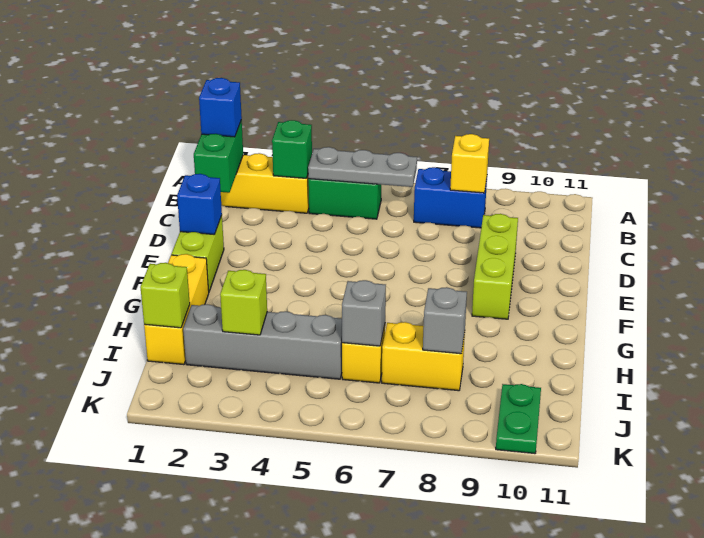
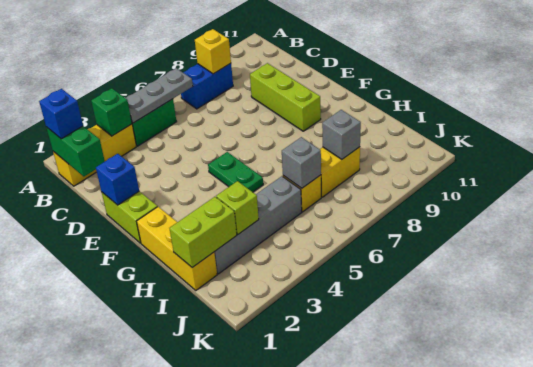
lime 1x1 brick [140,263,190,328] -> lime 1x2 brick [169,197,237,267]
green 1x2 plate [496,384,541,454] -> green 1x2 plate moved to [208,152,263,192]

